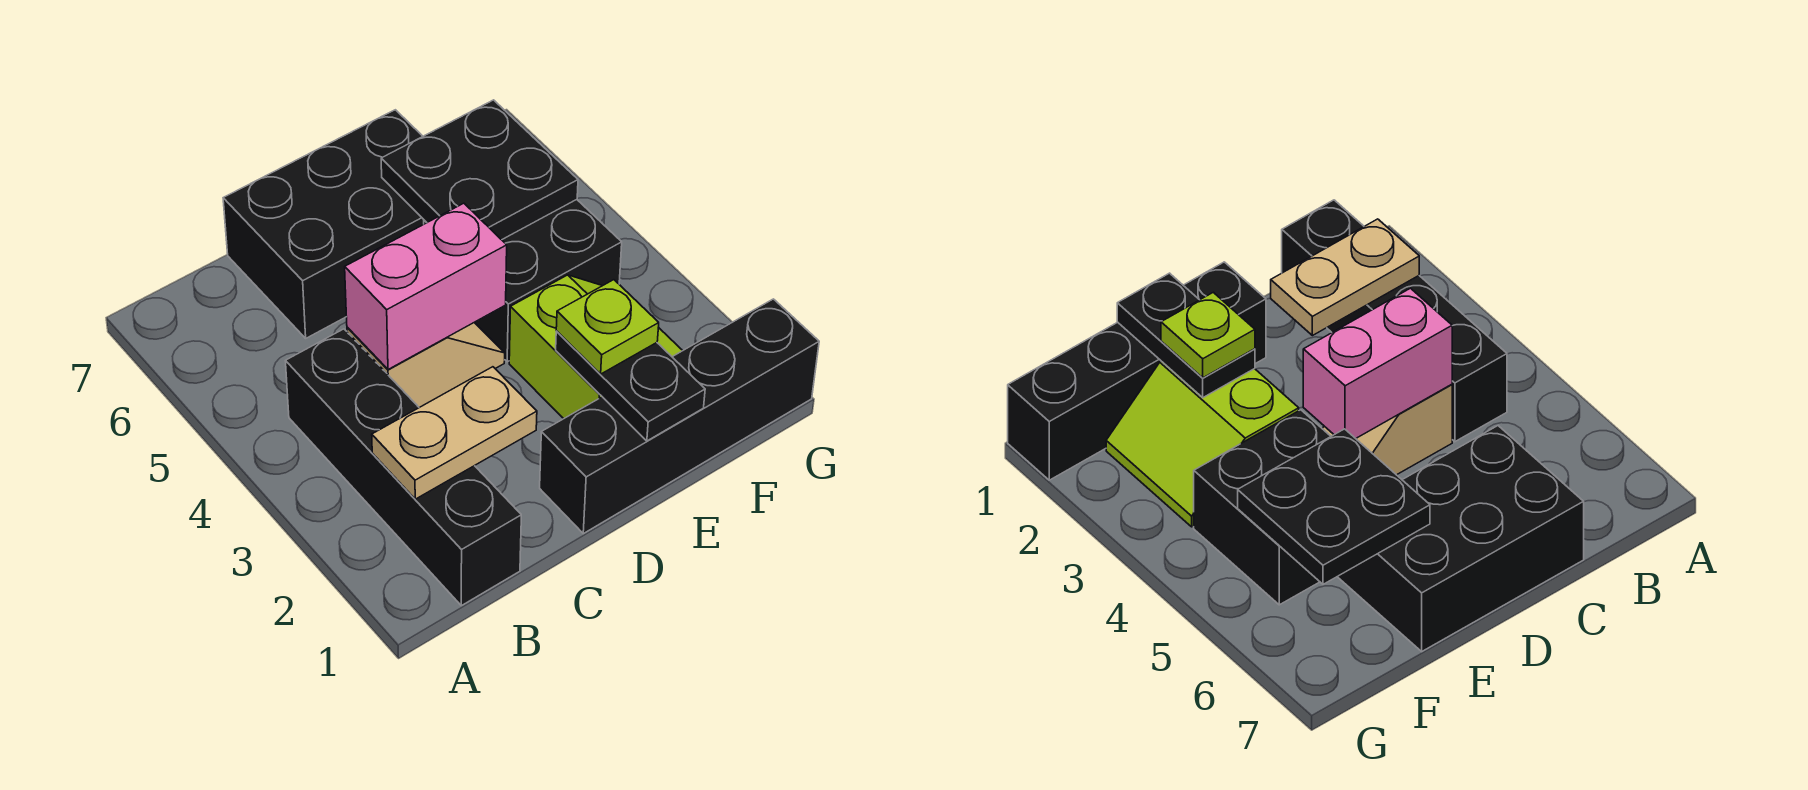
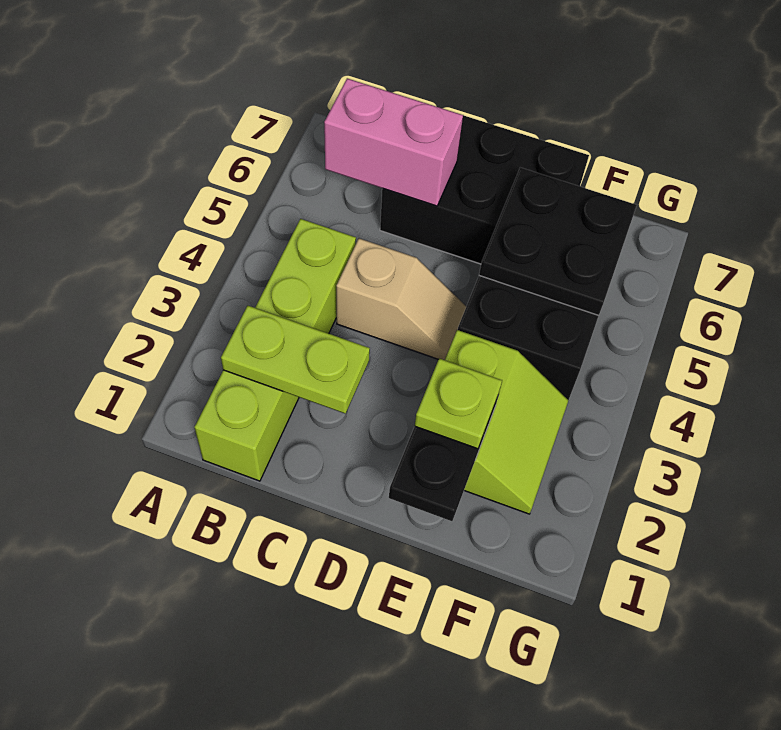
black 1x4 brick [286,329,521,606] -> lime 1x4 brick [194,219,356,481]
tan 1x2 plate [372,367,537,499] -> lime 1x2 plate [221,306,370,414]
pink 1x2 brick [345,203,507,369] -> pink 1x2 brick moved to [324,78,463,206]
black 1x4 brick [540,299,819,534] -> none

